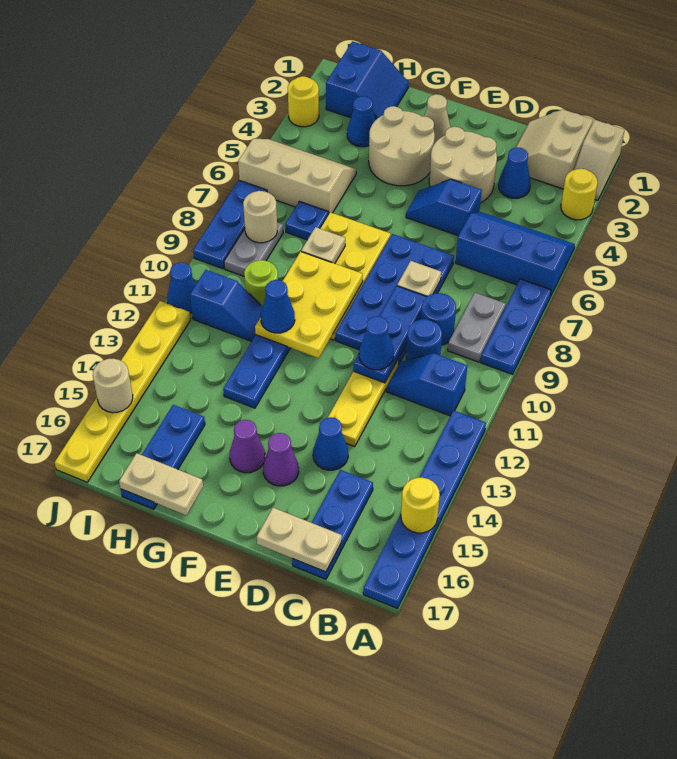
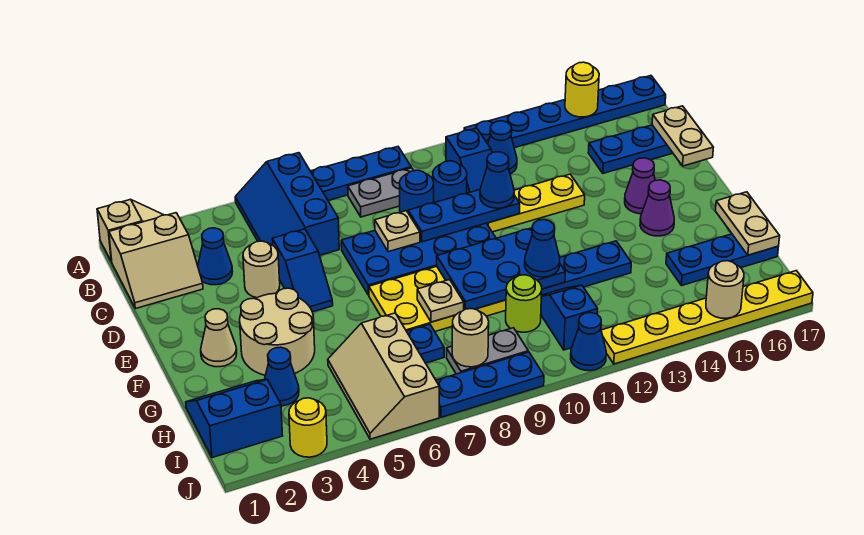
yellow 1x1 round brick [561,169,598,220] -> none
tan 2x2 round brick [429,127,497,203] -> tan 1x1 round brick [243,241,280,298]
blue 1x1 cone [313,417,348,470] -> blue 1x1 cone moved to [488,121,517,174]
yellow 2x3 plate [255,252,363,358] -> blue 2x3 plate [437,228,565,310]

